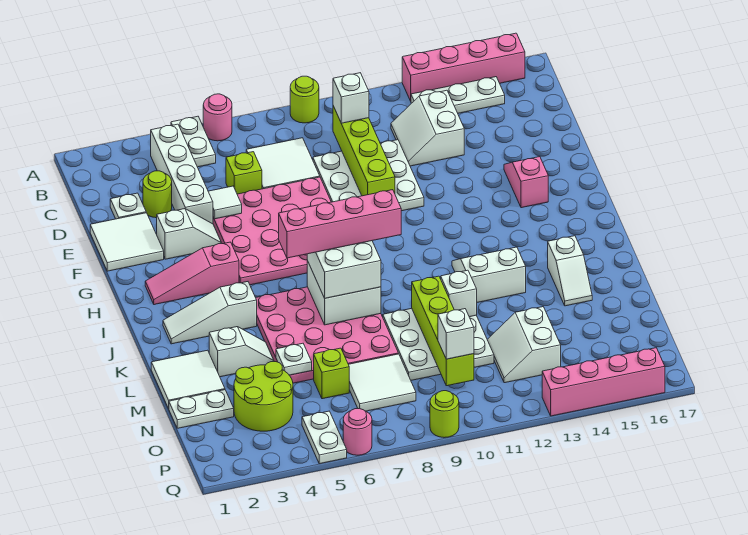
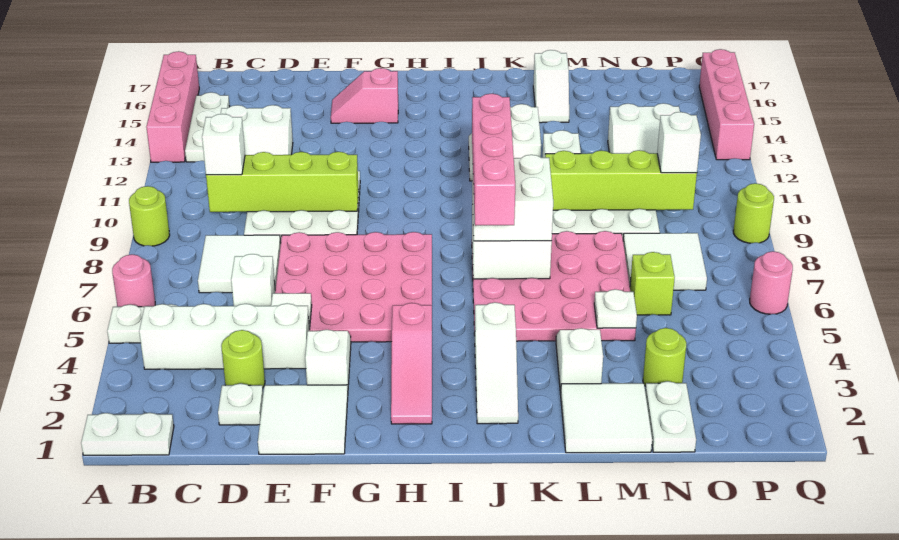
lime 1x1 brick [226,152,262,194] -> white 1x1 brick [231,254,275,306]
white 1x2 slope [548,236,592,306] -> white 1x2 slope turned to [533,50,569,123]
lime 2x2 round brick [234,362,293,431] -> lime 1x1 round brick [643,328,686,386]
white 1x2 plate [302,411,347,464] -> white 1x2 plate moved to [81,413,174,455]

